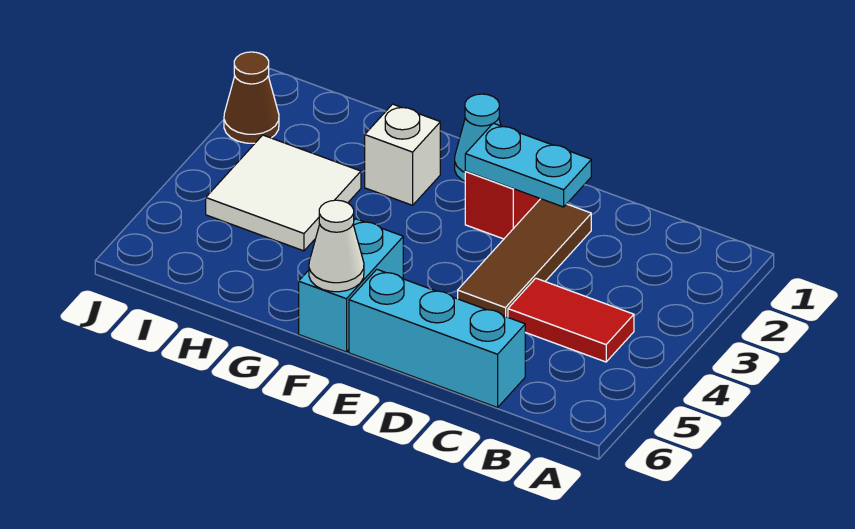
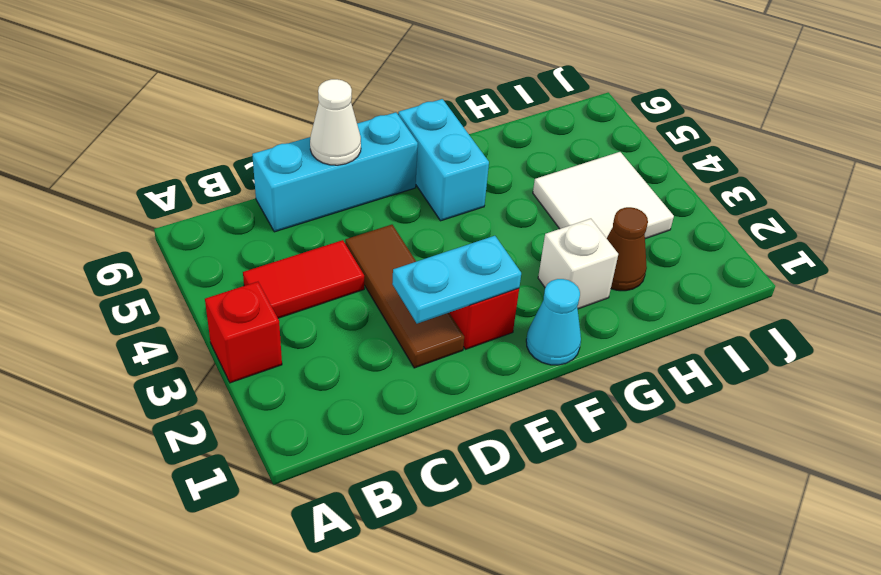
none -> red 1x1 brick [205,282,282,383]
white 1x1 cone [309,200,364,292] -> white 1x1 cone moved to [310,79,361,165]
brown 1x1 cone [224,52,279,143] -> brown 1x1 cone moved to [607,207,648,291]

